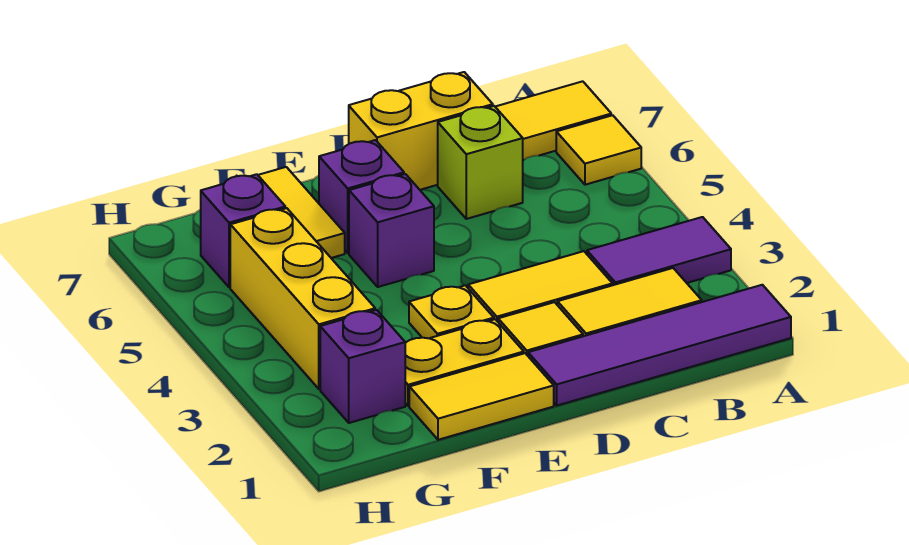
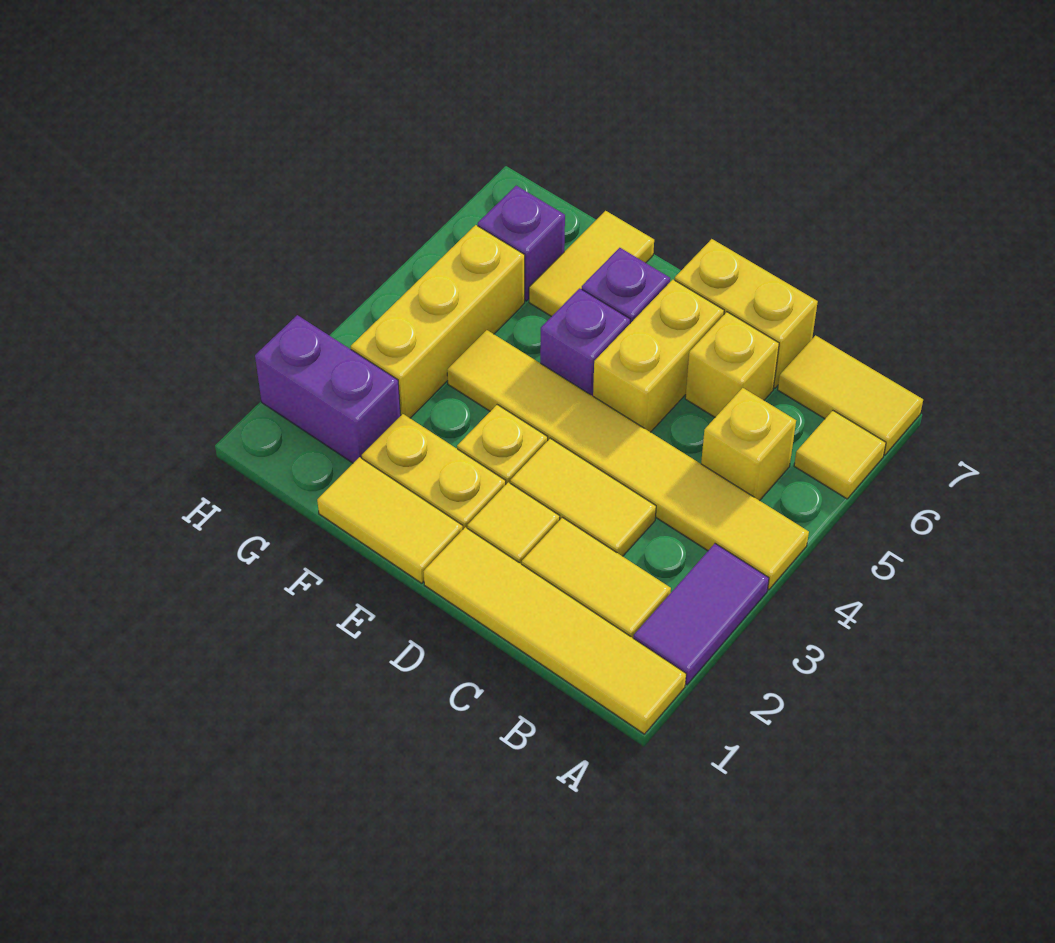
purple 1x4 tile [528,285,791,405] -> yellow 1x4 tile [423,527,686,734]
purple 1x2 tile [587,217,731,285] -> purple 1x2 tile turned to [633,544,769,685]
none -> yellow 1x6 tile [447,330,809,590]
none -> yellow 1x1 brick [701,388,796,501]
lime 1x1 brick [438,106,523,219] -> yellow 1x1 brick [685,312,779,417]
none -> yellow 1x2 brick [593,280,724,432]
purple 1x1 brick [320,310,405,423] -> purple 1x2 brick [255,315,401,463]

